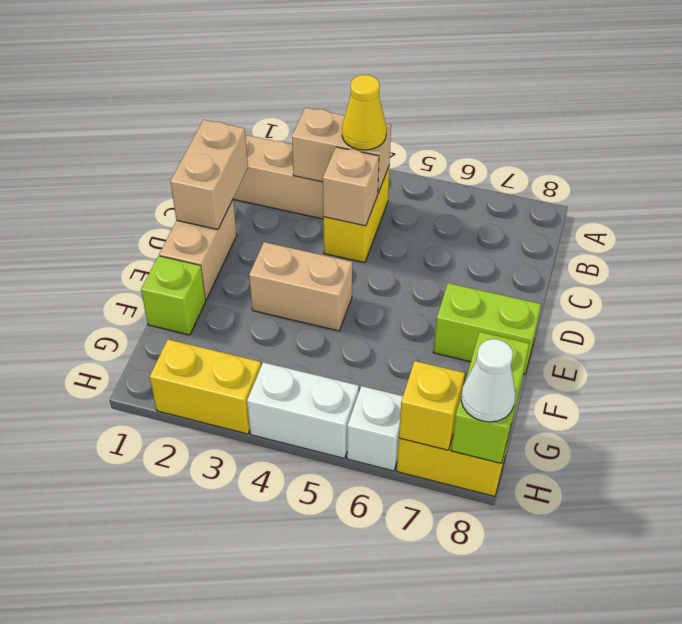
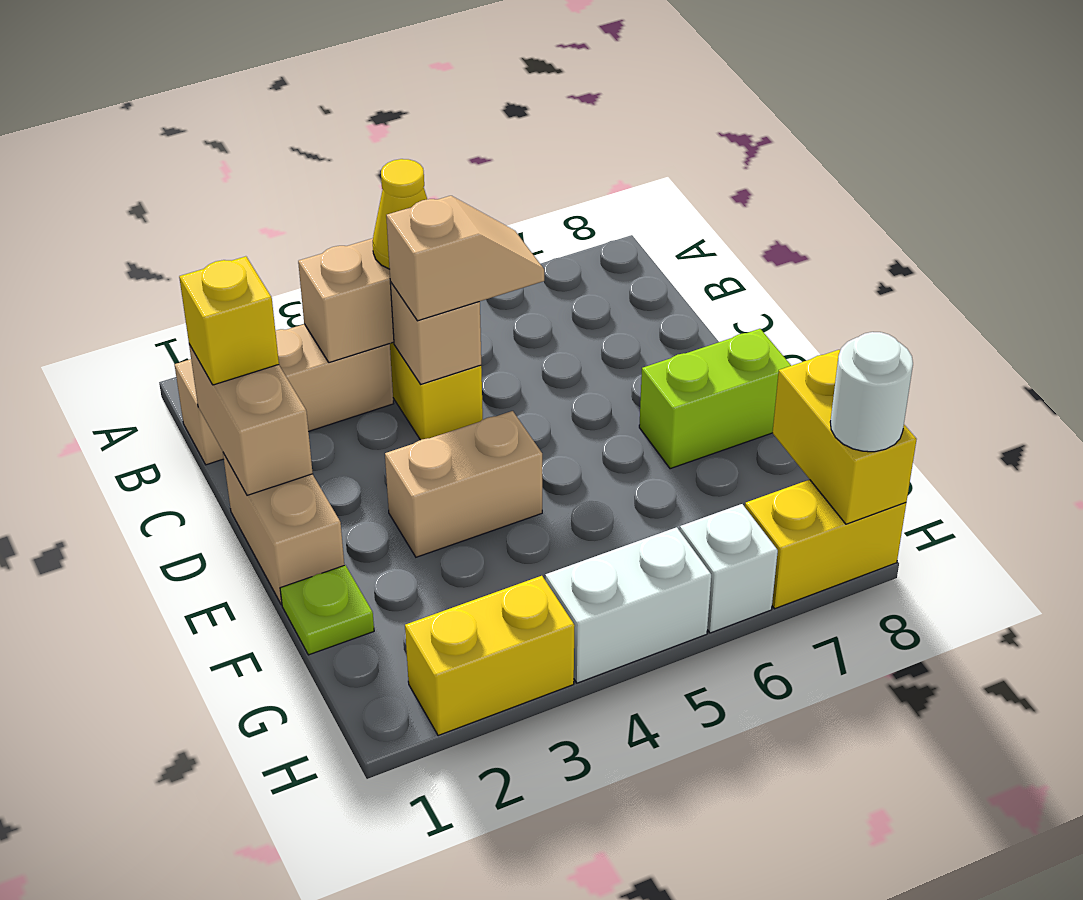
none -> tan 1x2 slope [386,196,544,321]
lime 1x1 brick [141,256,206,335] -> lime 1x1 plate [280,565,374,655]
lime 1x2 brick [451,332,529,463] -> yellow 1x2 brick [773,350,917,524]
yellow 1x1 brick [399,361,465,450] -> yellow 1x1 brick moved to [179,256,279,385]
white 1x1 cone [461,339,515,422] -> white 1x1 round brick [830,332,913,452]

